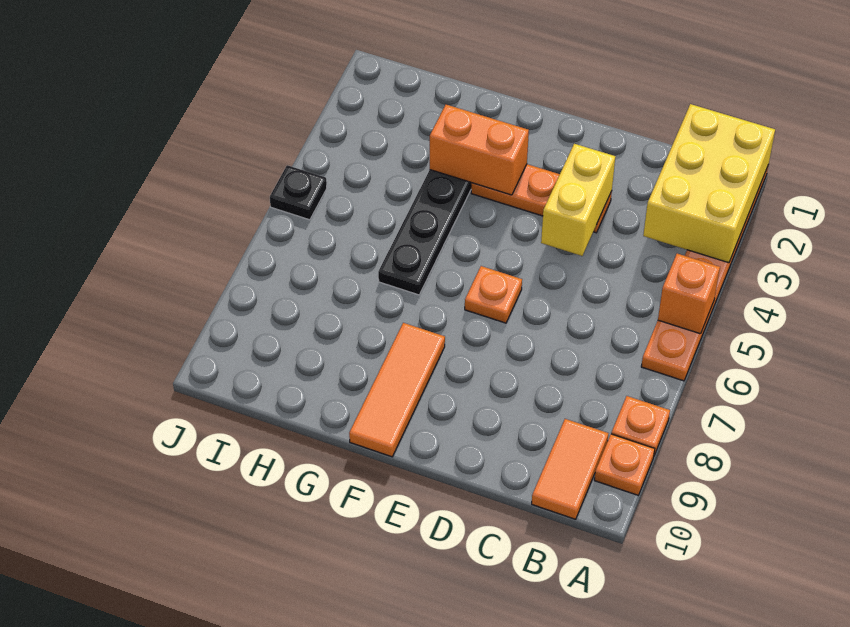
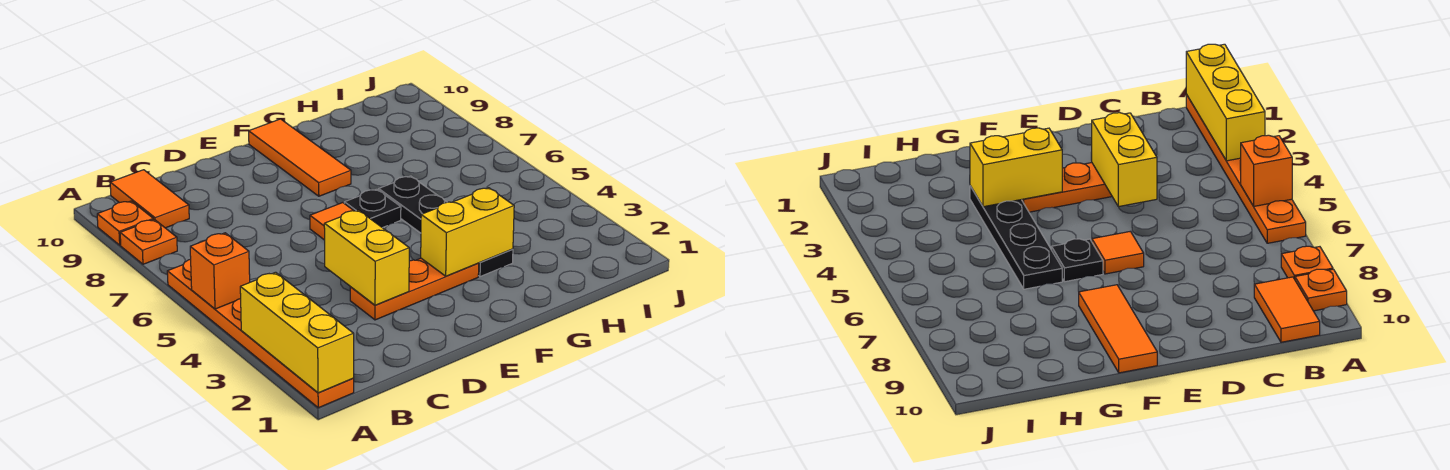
yellow 2x3 brick [643,104,775,263] -> yellow 1x3 brick [240,272,354,393]
orange 1x1 plate [465,266,522,323] -> orange 1x1 tile [310,203,354,240]
orange 1x2 brick [430,105,529,195] -> yellow 1x2 brick [421,188,514,276]
black 1x1 plate [270,165,327,220] -> black 1x1 plate moved to [344,189,401,228]

